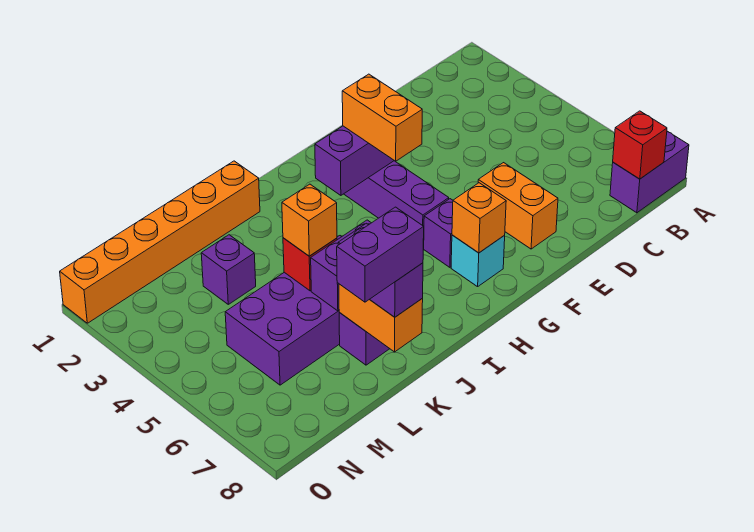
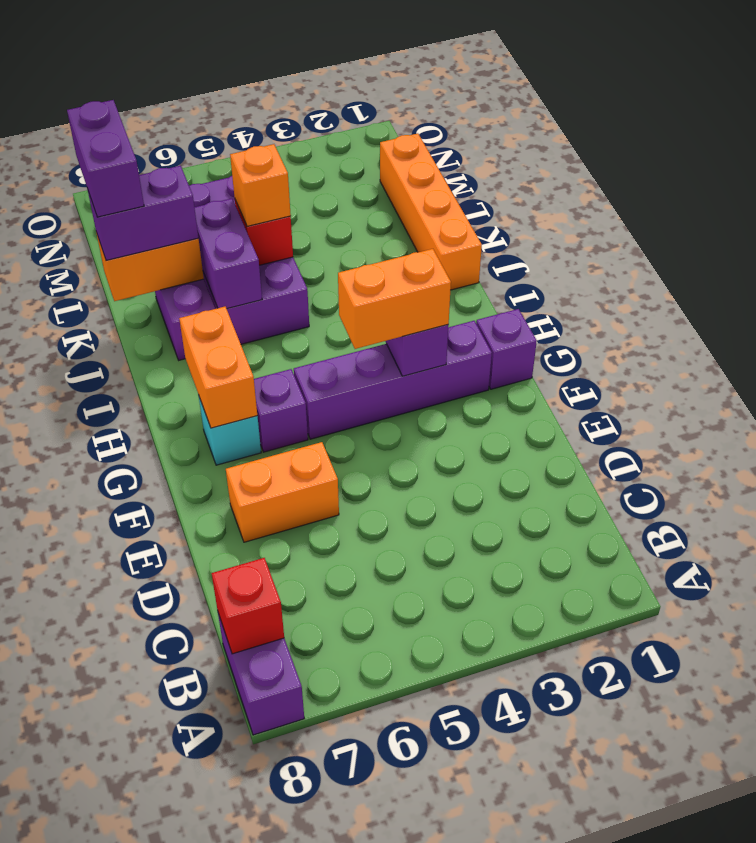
orange 1x1 brick [452,183,506,253] -> orange 1x2 brick [179,307,257,428]
orange 1x6 brick [60,161,260,323] -> orange 1x4 brick [380,133,482,290]
purple 1x1 brick [201,235,256,304] -> purple 1x1 brick moved to [476,309,537,389]

